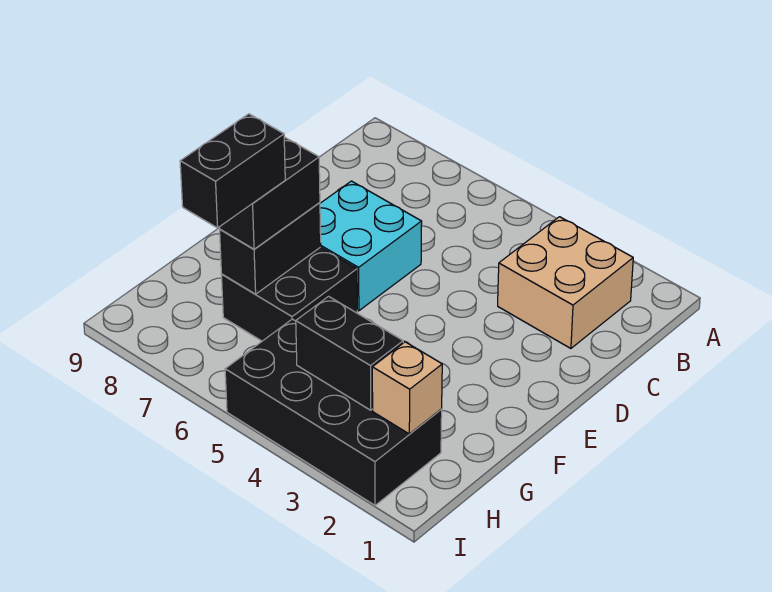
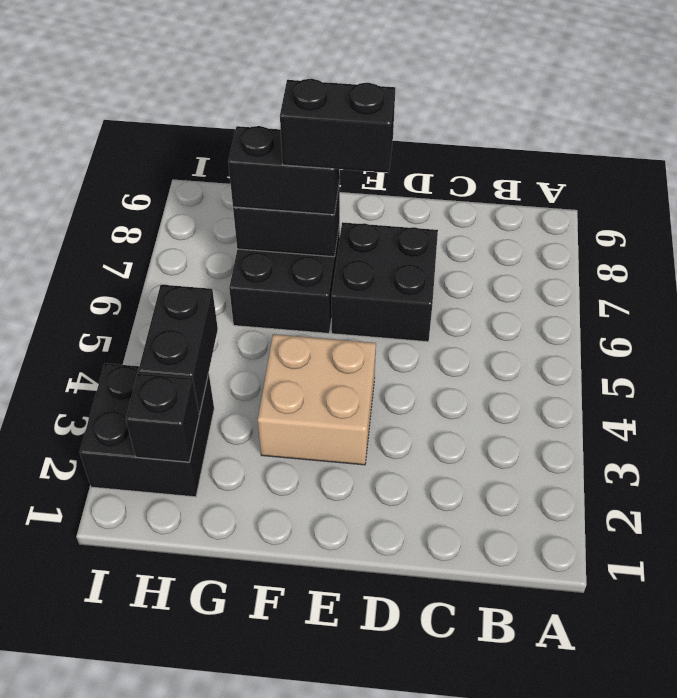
tan 2x2 brick [498,217,633,348] -> tan 2x2 brick moved to [258,334,376,465]
cyan 2x2 brick [320,181,422,311] -> black 2x2 brick [332,222,438,342]
black 1x2 brick [180,114,285,228] -> black 1x2 brick moved to [280,79,395,173]
black 2x4 brick [225,319,442,505] -> black 2x2 brick [80,363,214,497]
tan 1x1 brick [372,342,442,434] -> black 1x1 brick [126,373,199,462]

